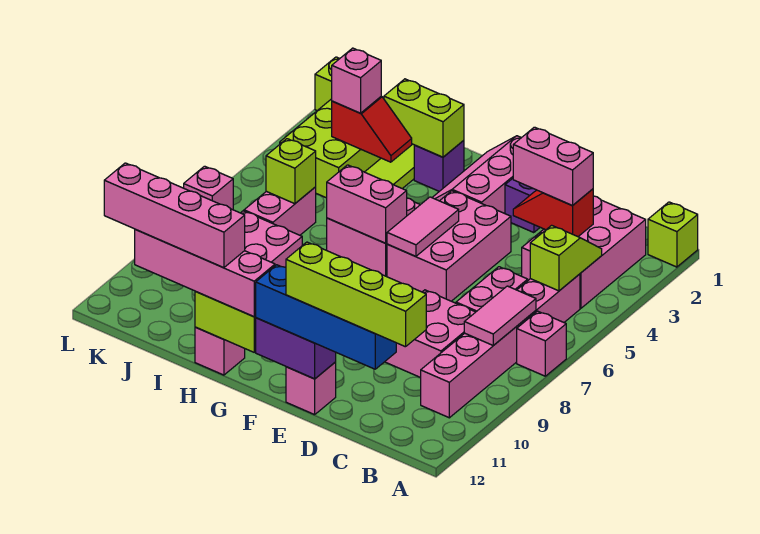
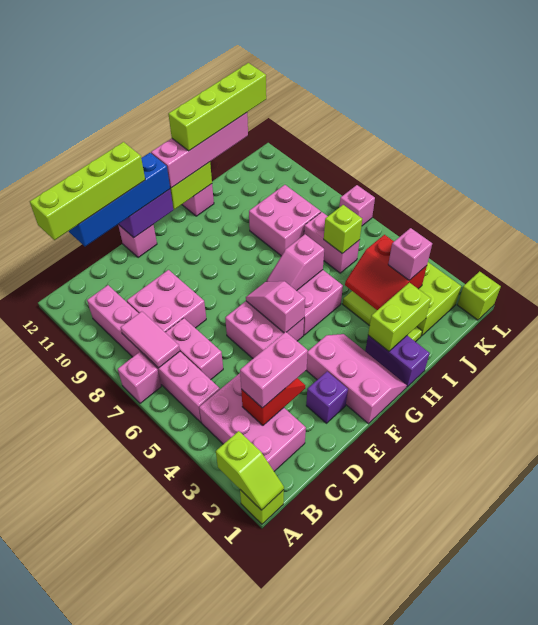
lime 1x2 slope [530,225,602,291] -> lime 1x2 slope moved to [216,431,284,510]
pink 2x3 brick [387,191,511,301] -> pink 2x2 brick [225,301,304,358]
pink 1x2 tile [387,197,459,256] -> pink 1x2 slope [246,281,305,333]
pink 1x2 brick [327,165,407,243] -> pink 1x2 slope [266,234,324,291]
purple 1x1 brick [414,140,464,191] -> purple 1x2 brick [365,335,430,387]
pink 1x4 brick [104,163,245,268] -> lime 1x4 brick [168,63,266,151]
red 1x2 slope [332,96,412,162] -> red 2x2 slope [345,235,427,310]

